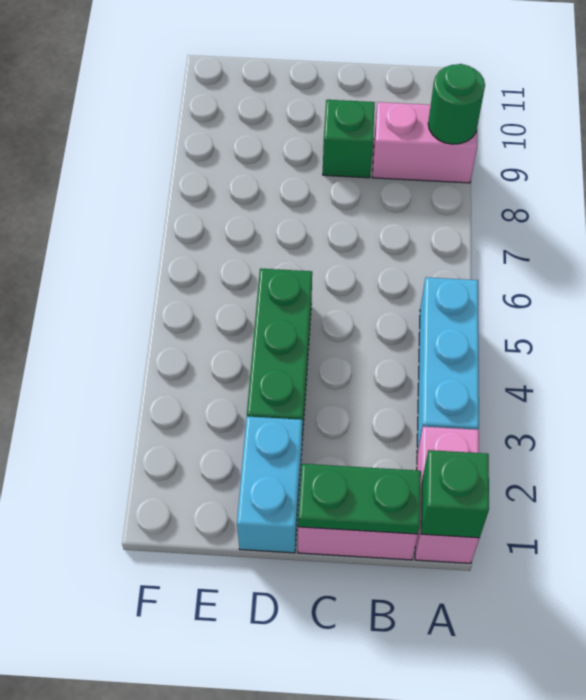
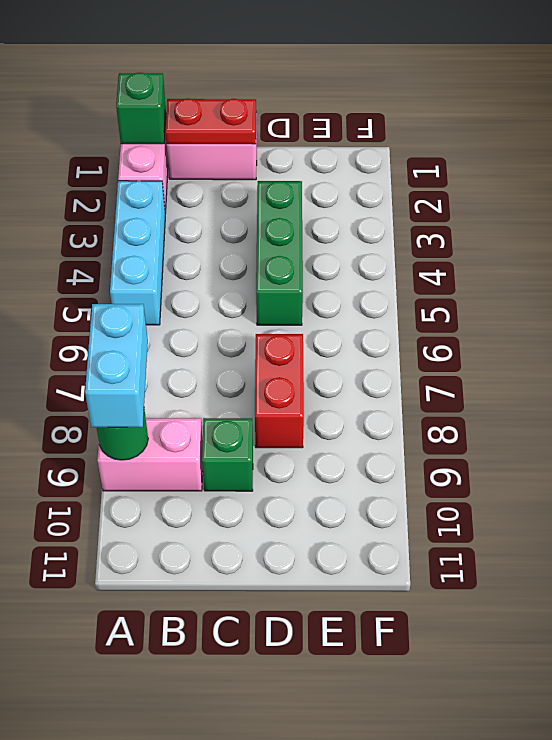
green 1x2 plate [298,464,421,534] -> red 1x2 plate [165,98,256,144]
cyan 1x2 brick [237,417,302,553] -> cyan 1x2 brick moved to [85,304,148,427]
none -> red 1x2 brick [255,334,304,448]

